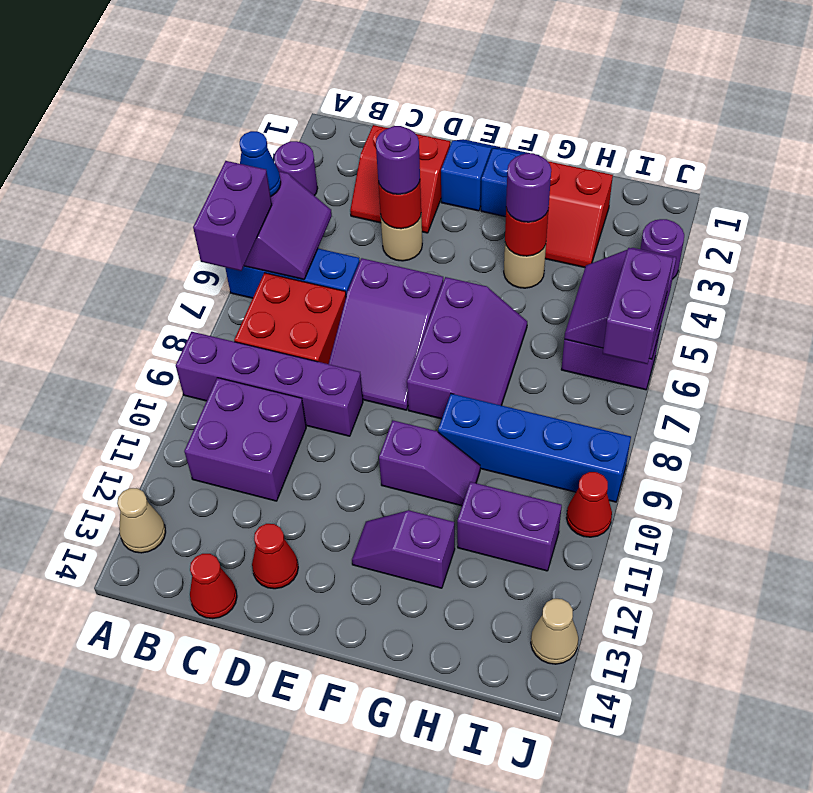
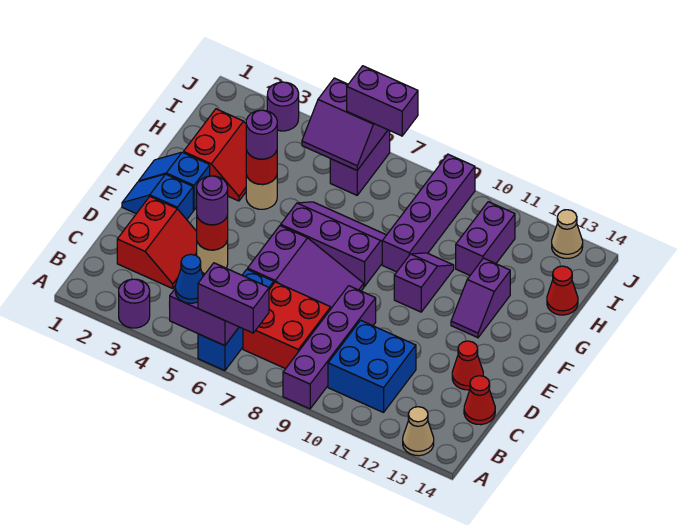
purple 2x2 brick [184,378,306,501] -> blue 2x2 brick [328,320,416,413]
blue 1x4 brick [438,394,631,502] -> purple 1x4 brick [382,154,475,272]
red 1x1 cone [566,472,612,537] -> red 1x1 cone moved to [547,266,578,315]

